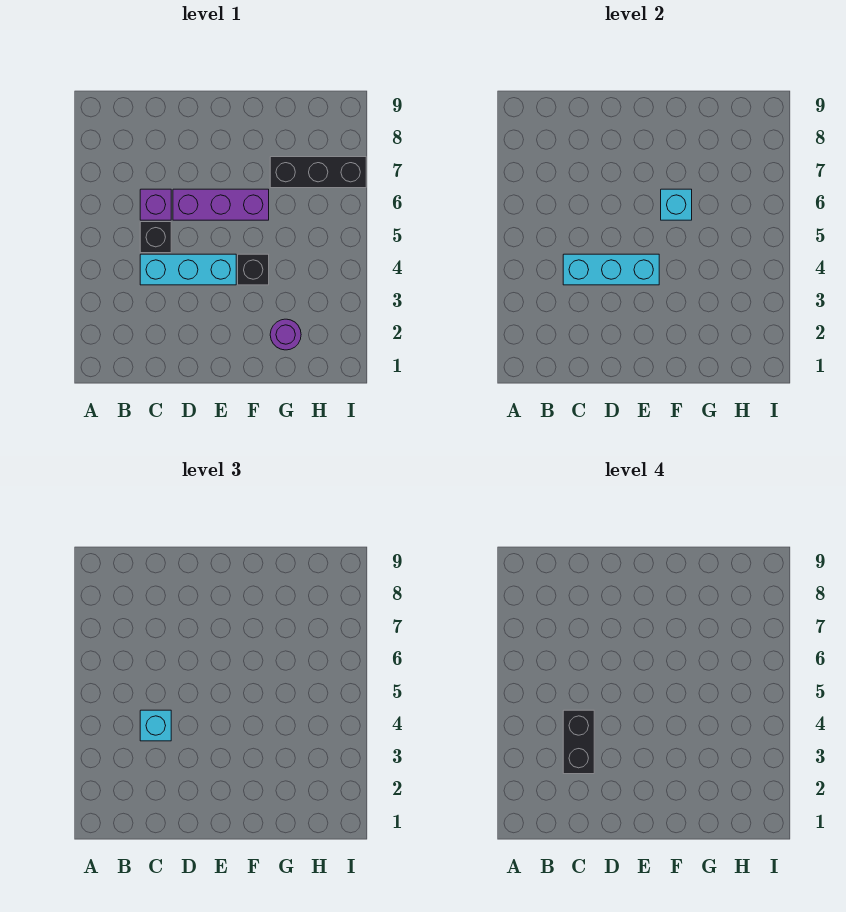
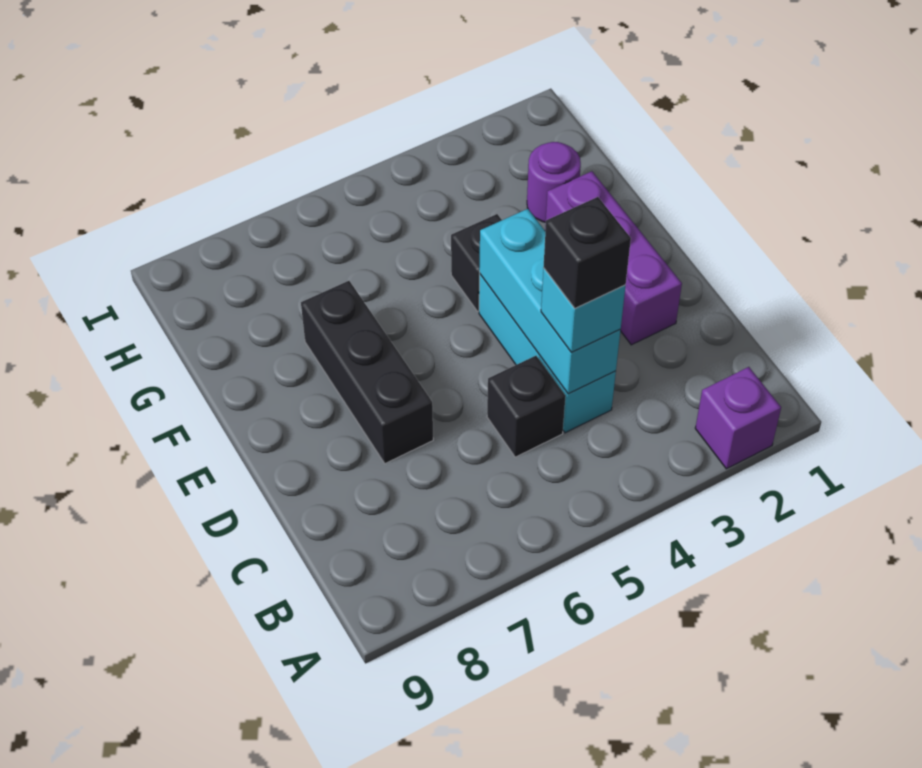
black 1x2 brick [563,710,594,774] -> black 1x1 brick [544,197,631,309]
purple 1x1 brick [140,189,171,220] -> purple 1x1 brick moved to [695,367,781,469]
purple 1x3 brick [173,189,269,220] -> purple 1x3 brick moved to [545,171,682,345]
cyan 1x1 brick [661,189,692,220] -> none
black 1x3 brick [270,157,366,188] -> black 1x3 brick moved to [301,281,433,464]

